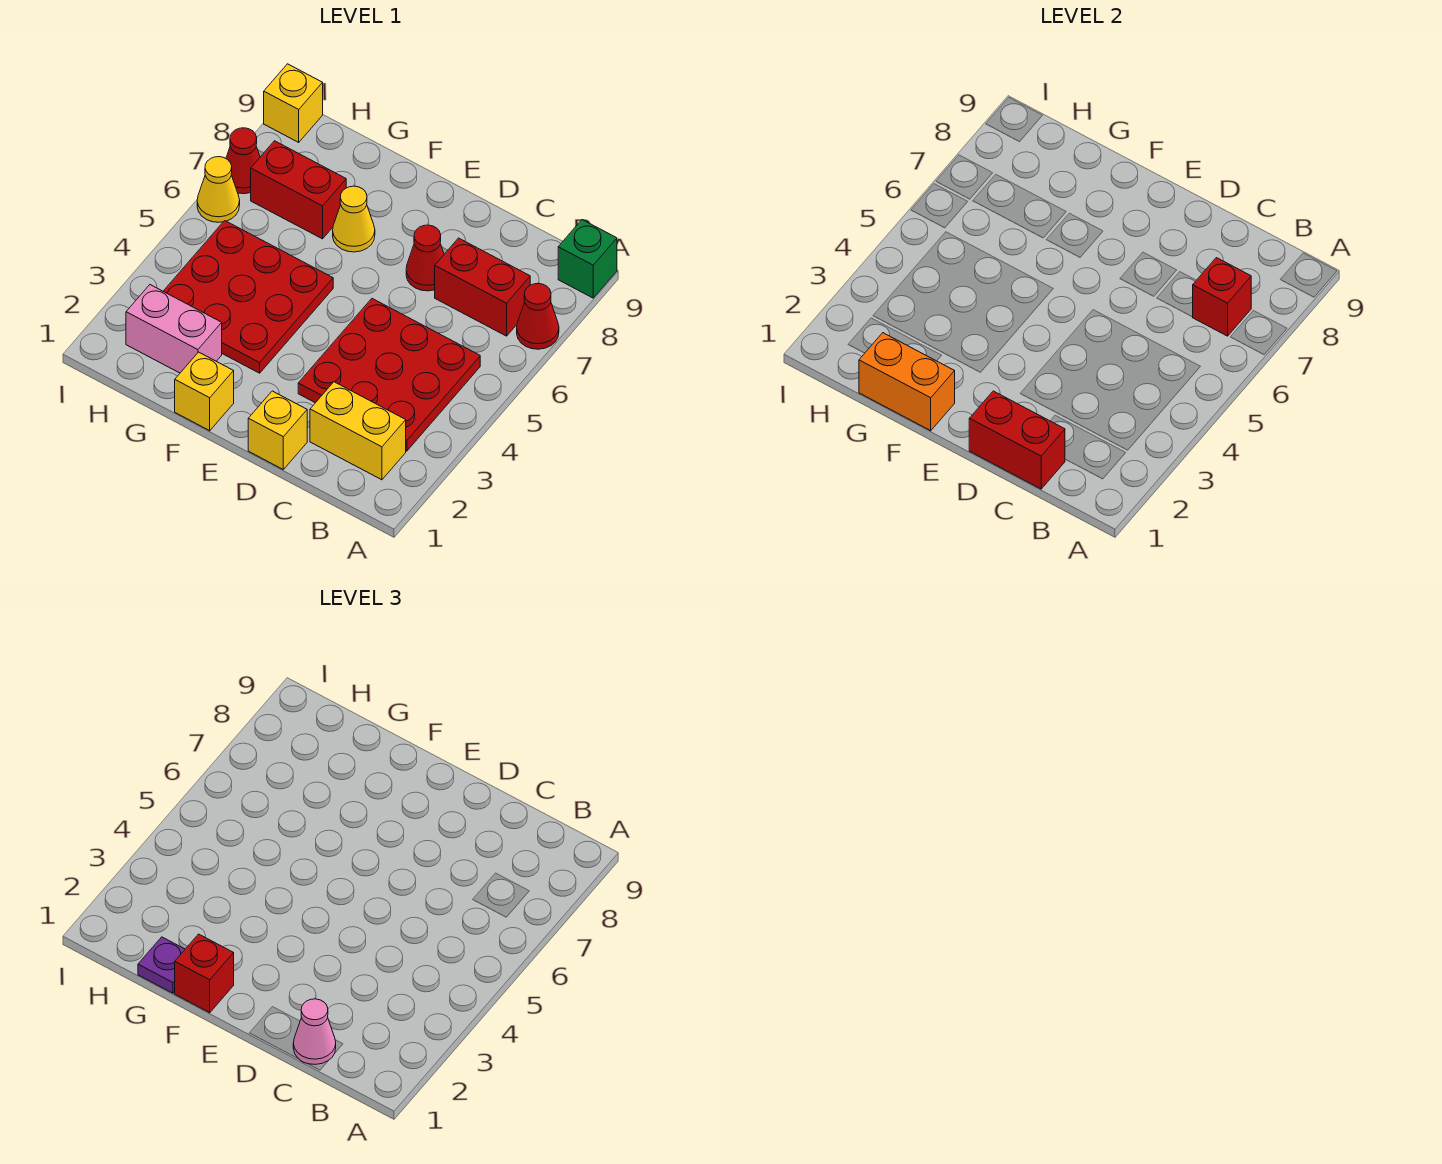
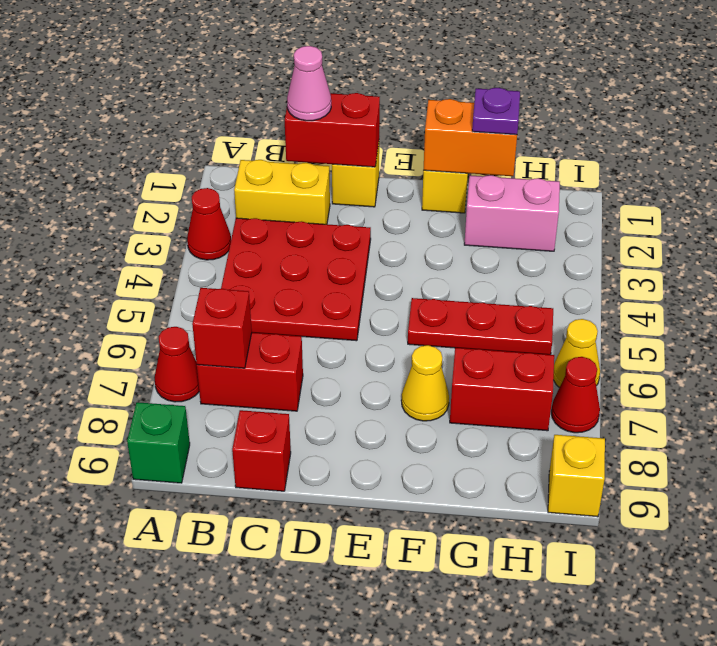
red 1x1 cone [406,225,444,291] -> red 1x1 cone moved to [187,188,231,260]
red 1x1 brick [174,934,234,1013] -> red 1x1 brick moved to [232,410,291,491]
red 3x3 plate [163,221,333,373] -> red 1x3 plate [408,298,553,355]

